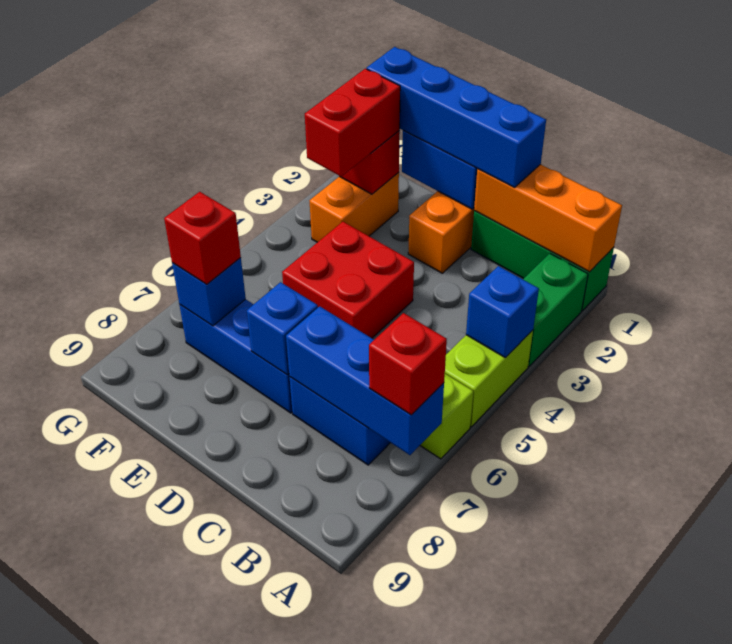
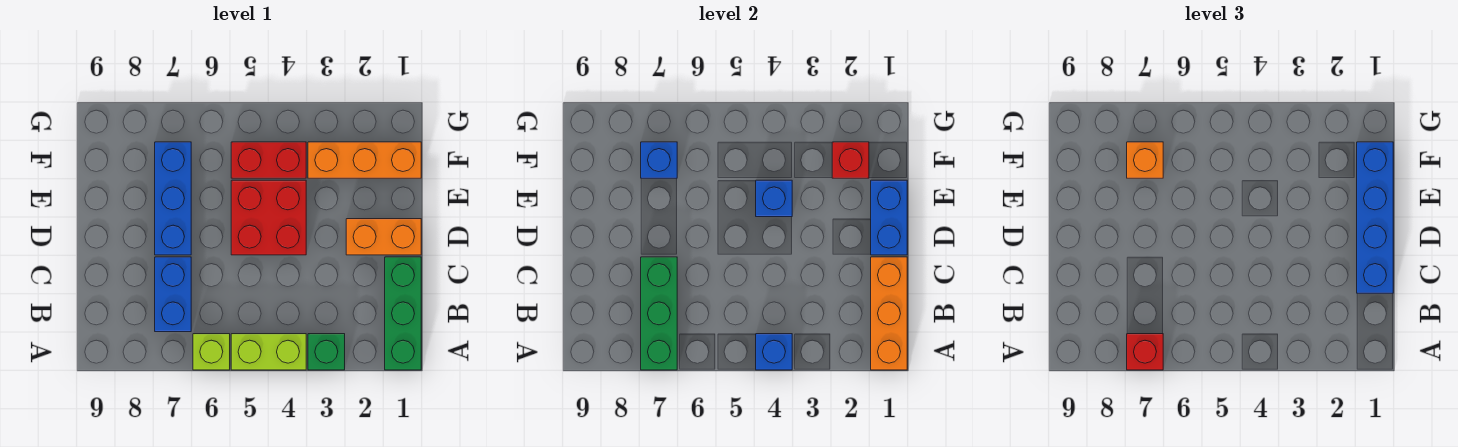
green 1x2 brick [523,253,588,366] -> green 1x1 brick [308,334,345,370]
blue 1x3 brick [286,306,444,455] -> green 1x3 brick [641,257,677,370]
blue 1x1 brick [247,282,318,375] -> blue 1x1 brick moved to [756,180,792,217]
orange 1x2 brick [310,172,399,242] -> orange 1x3 brick [308,142,421,178]
red 1x2 brick [305,69,400,176] -> red 1x2 brick moved to [231,142,306,178]
red 1x1 brick [164,192,241,284] -> orange 1x1 brick [1127,142,1163,178]

